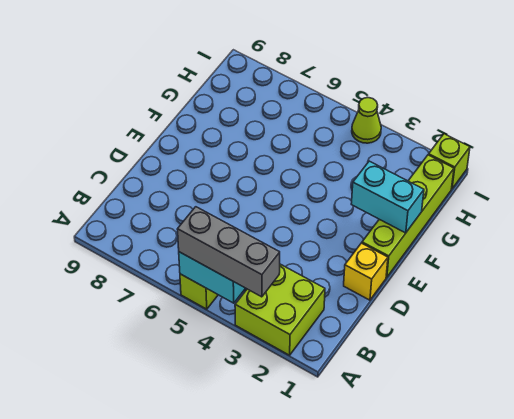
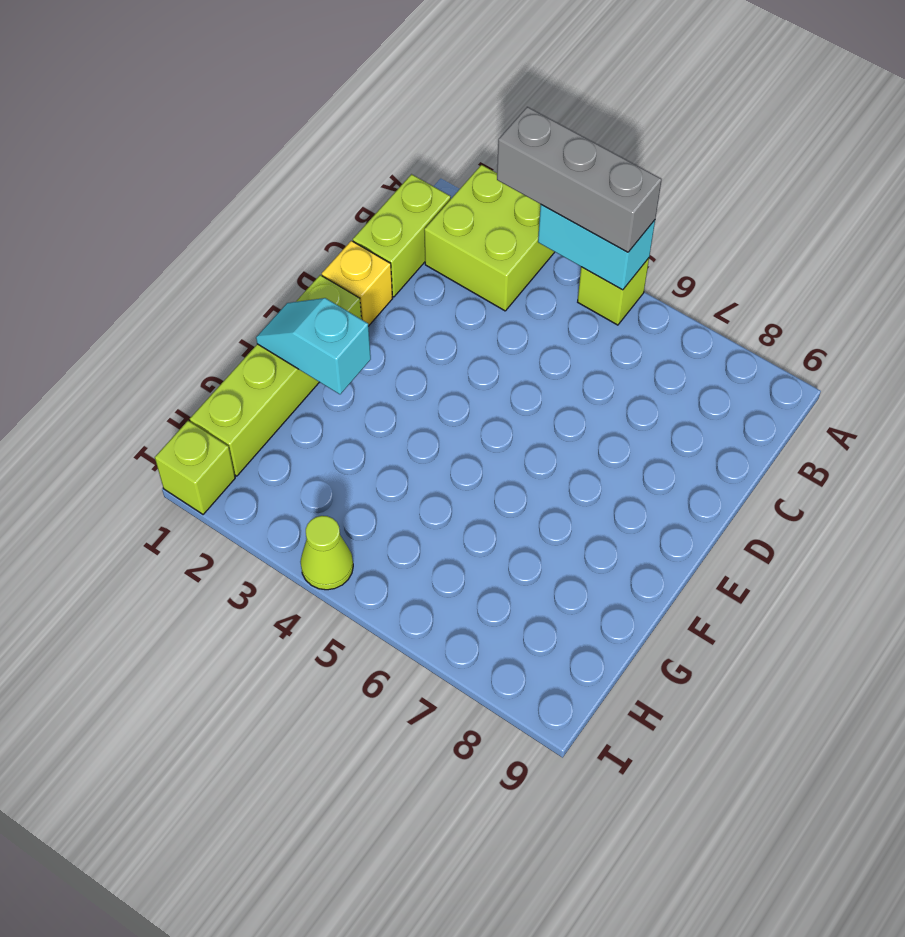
none -> lime 1x2 brick [353,174,451,297]
cyan 1x2 brick [351,161,424,233] -> cyan 1x2 slope [256,298,371,394]

